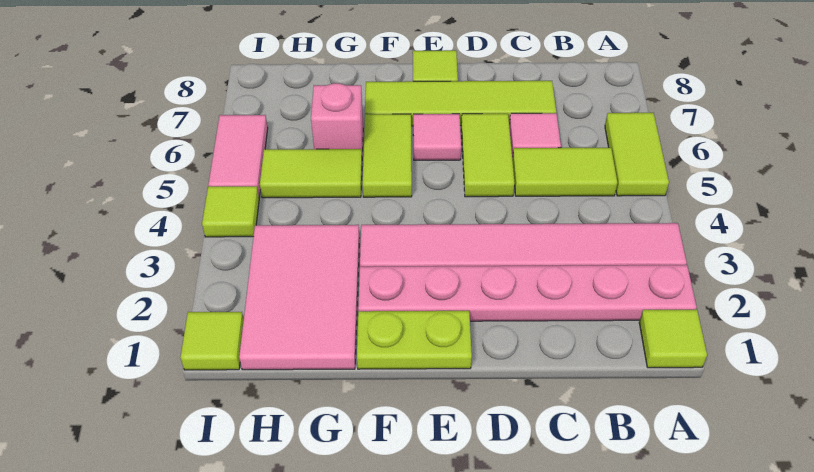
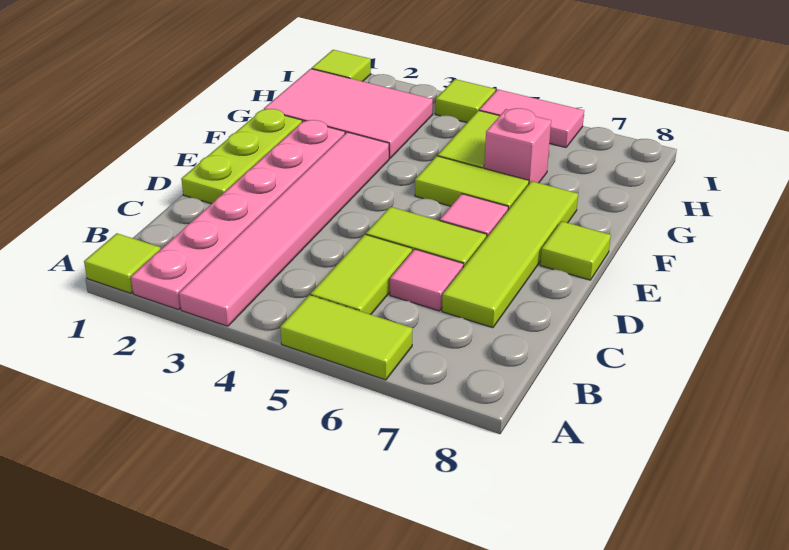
lime 1x2 plate [357,311,472,369] -> lime 1x3 plate [181,109,302,204]

